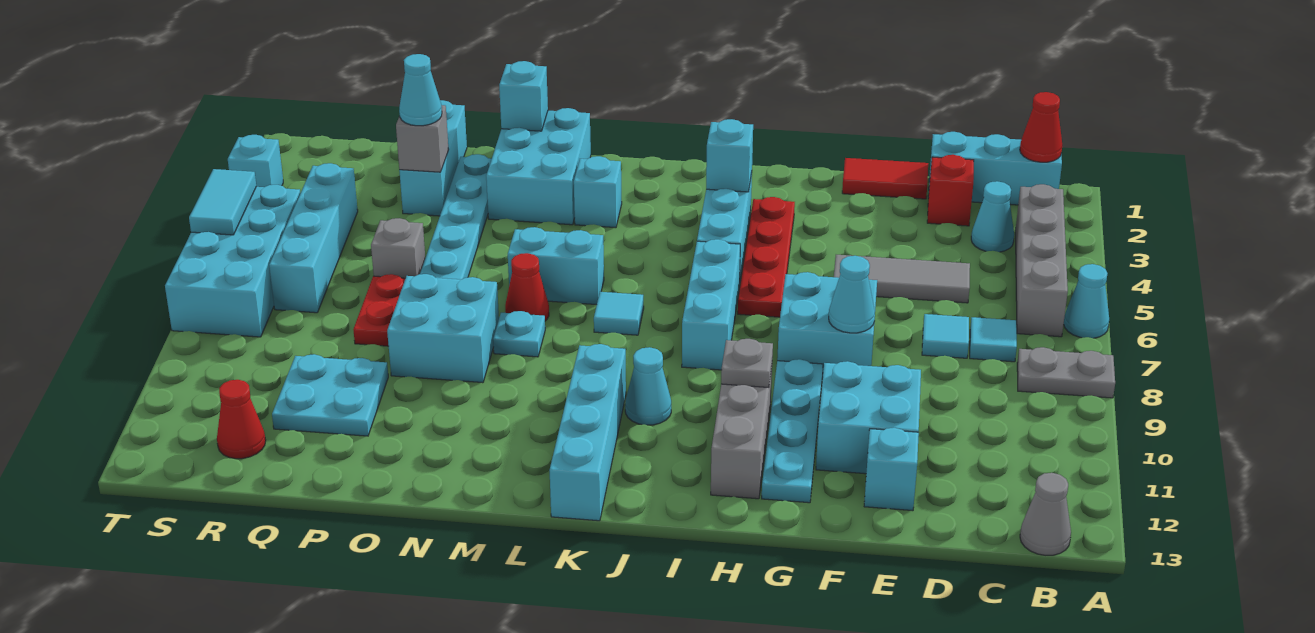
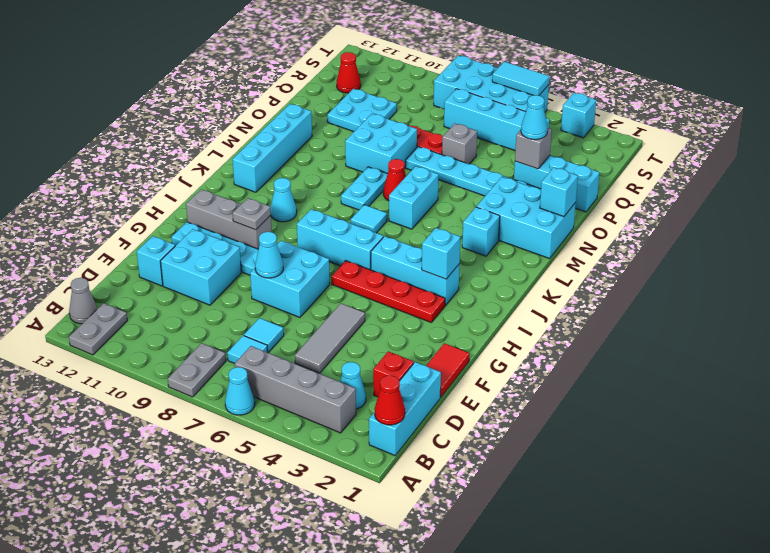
none -> grey 1x2 plate [69,303,127,355]
cyan 1x4 brick [550,344,626,521] -> cyan 1x4 brick turned to [233,104,312,192]
cyan 1x1 plate [493,311,545,357] -> cyan 1x2 plate [341,167,387,210]

